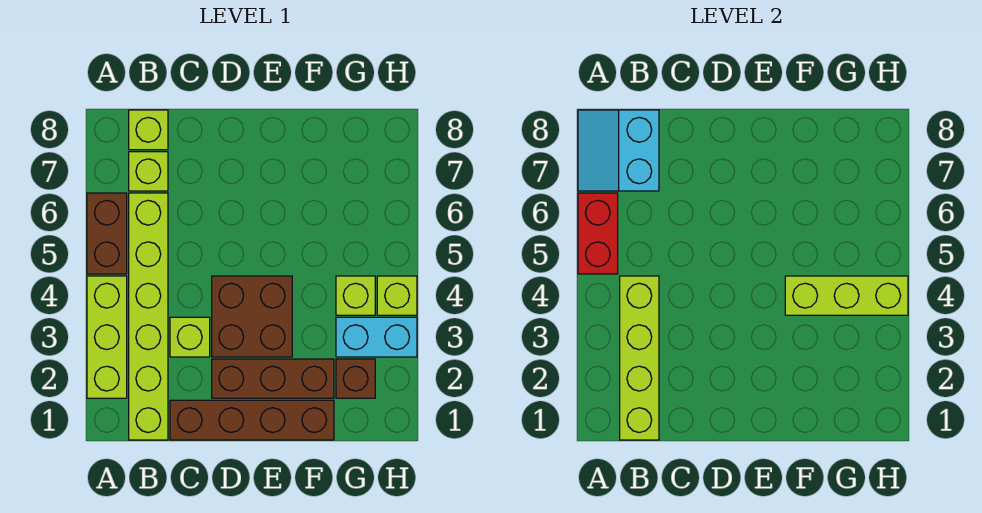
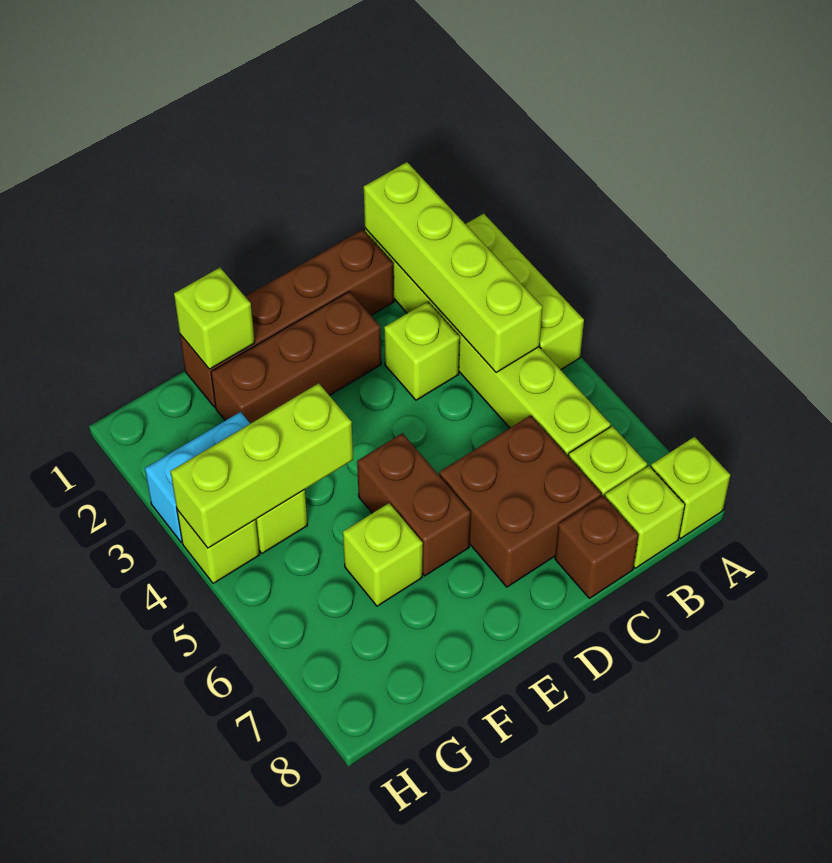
brown 1x2 brick [87,193,127,274] -> brown 1x2 brick moved to [357,433,471,576]
red 1x2 brick [578,193,618,274] -> none
cyan 2x2 slope [578,110,659,191] -> none
none -> lime 1x1 brick [651,437,730,538]
brown 2x2 brick [212,276,292,357] -> brown 2x2 brick moved to [439,415,601,587]
none -> lime 1x1 brick [174,268,255,369]
none -> lime 1x1 brick [343,503,423,606]
brown 1x1 brick [336,359,375,398] -> brown 1x1 brick moved to [555,496,639,598]

